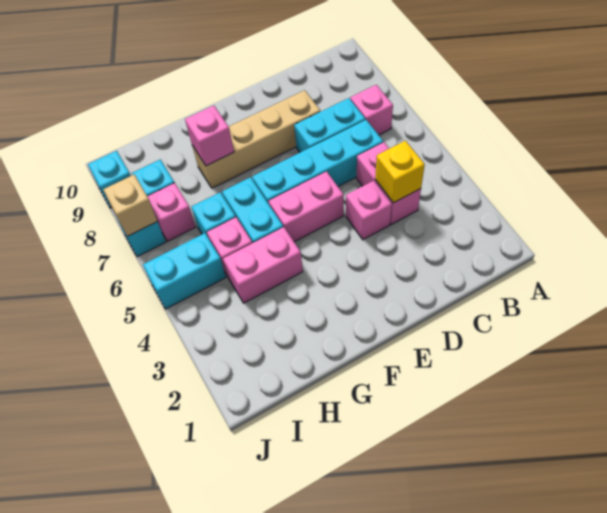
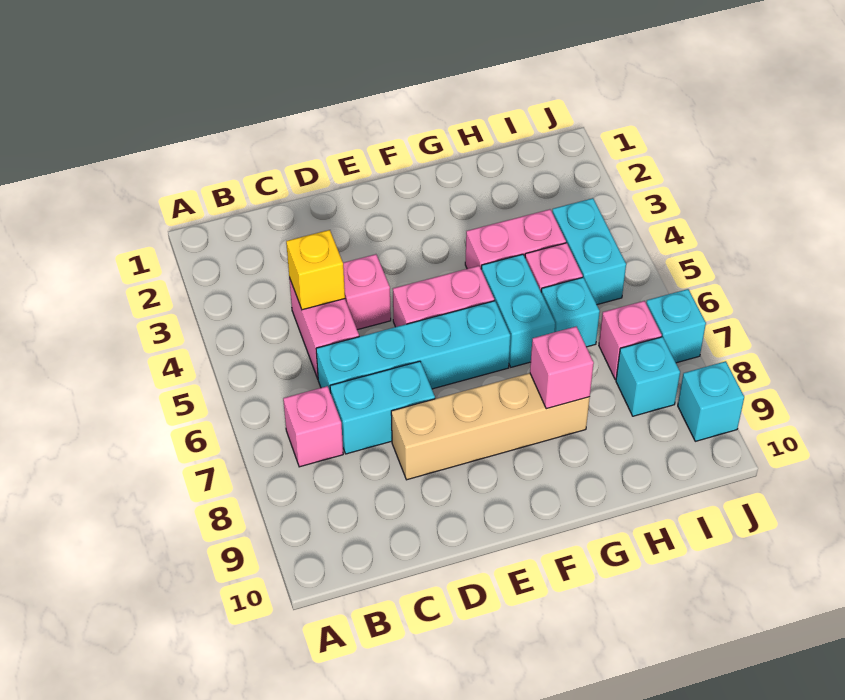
cyan 1x2 brick [143,233,226,309] -> cyan 1x2 brick turned to [552,198,626,305]
tan 1x1 brick [103,175,158,237] -> none

